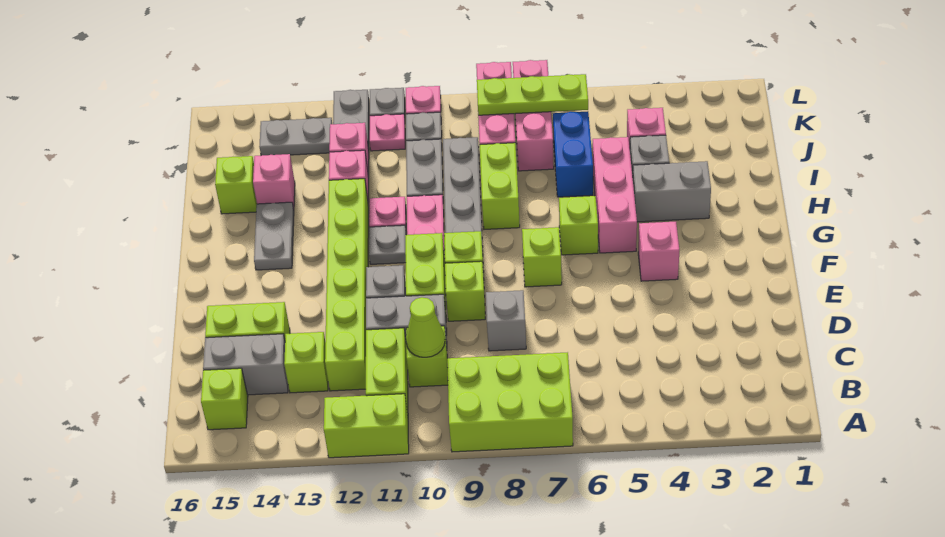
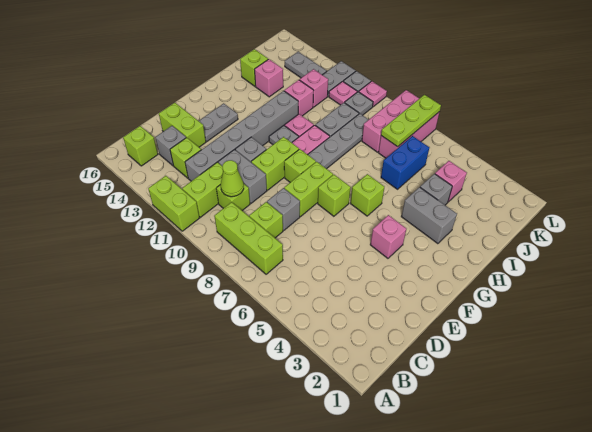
lime 2x3 brick [447,352,573,452] -> lime 1x3 brick [214,202,283,274]
lime 1x6 brick [325,179,369,391] -> grey 1x6 brick [185,91,298,181]
grey 1x2 brick [203,334,288,395] -> grey 1x1 brick [155,126,186,166]
lime 1x1 brick [445,261,485,321] -> lime 1x1 brick moved to [249,202,283,238]
pink 1x3 brick [592,137,637,253] -> none
grey 1x2 plate [254,202,294,270] -> grey 1x2 plate moved to [199,103,238,141]
lime 1x2 brick [480,143,520,229] -> lime 1x2 brick moved to [284,162,333,217]
lime 1x3 plate [477,74,588,115] -> lime 1x3 plate turned to [381,95,441,147]

